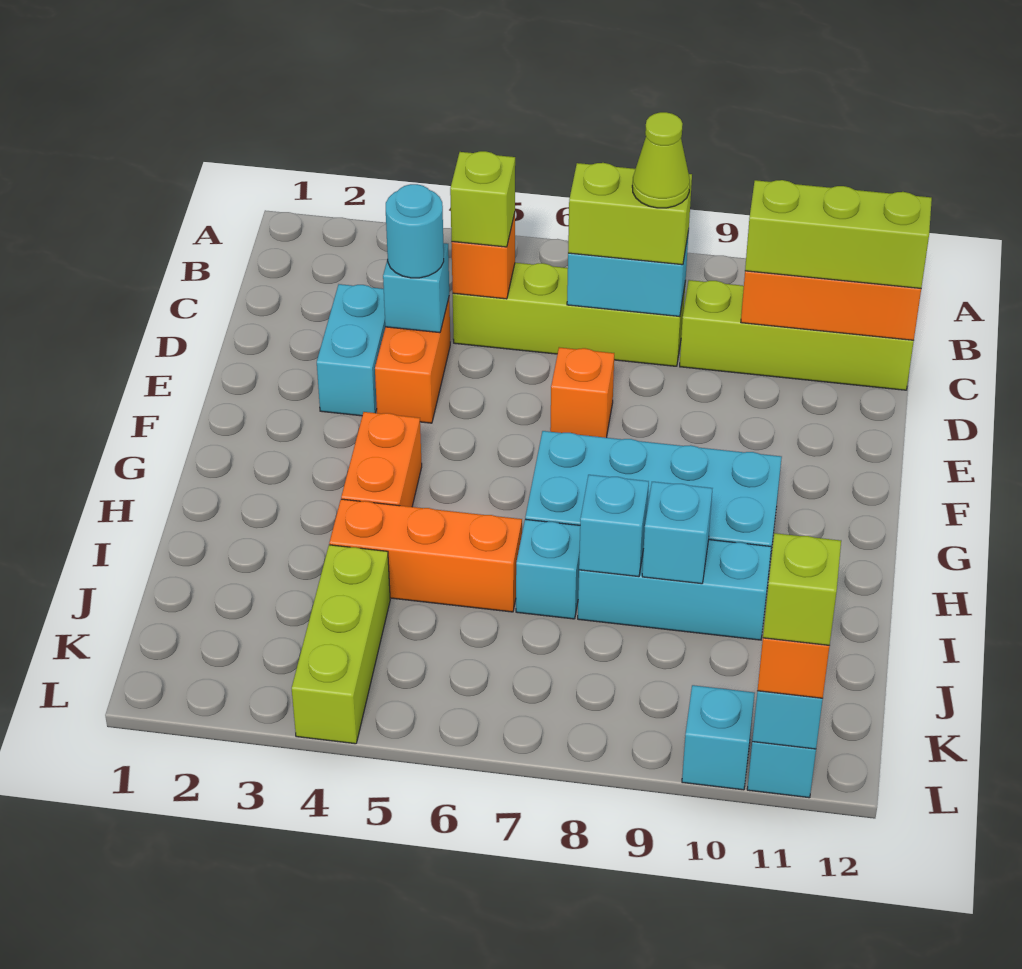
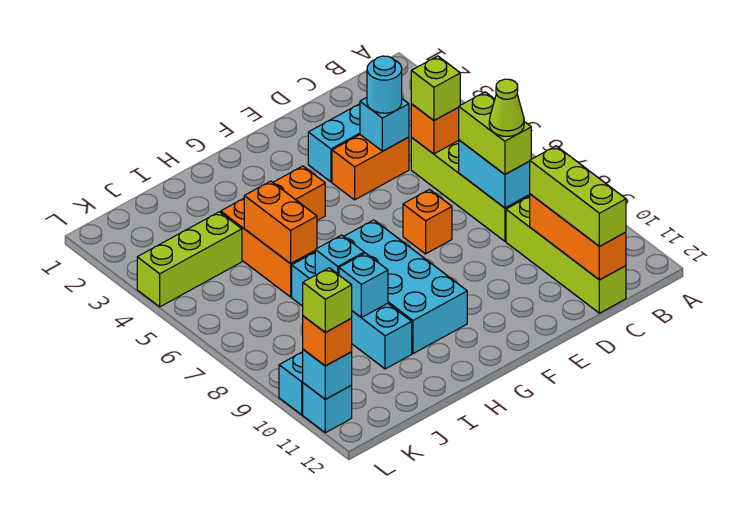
none -> orange 1x2 brick [244,181,317,264]

